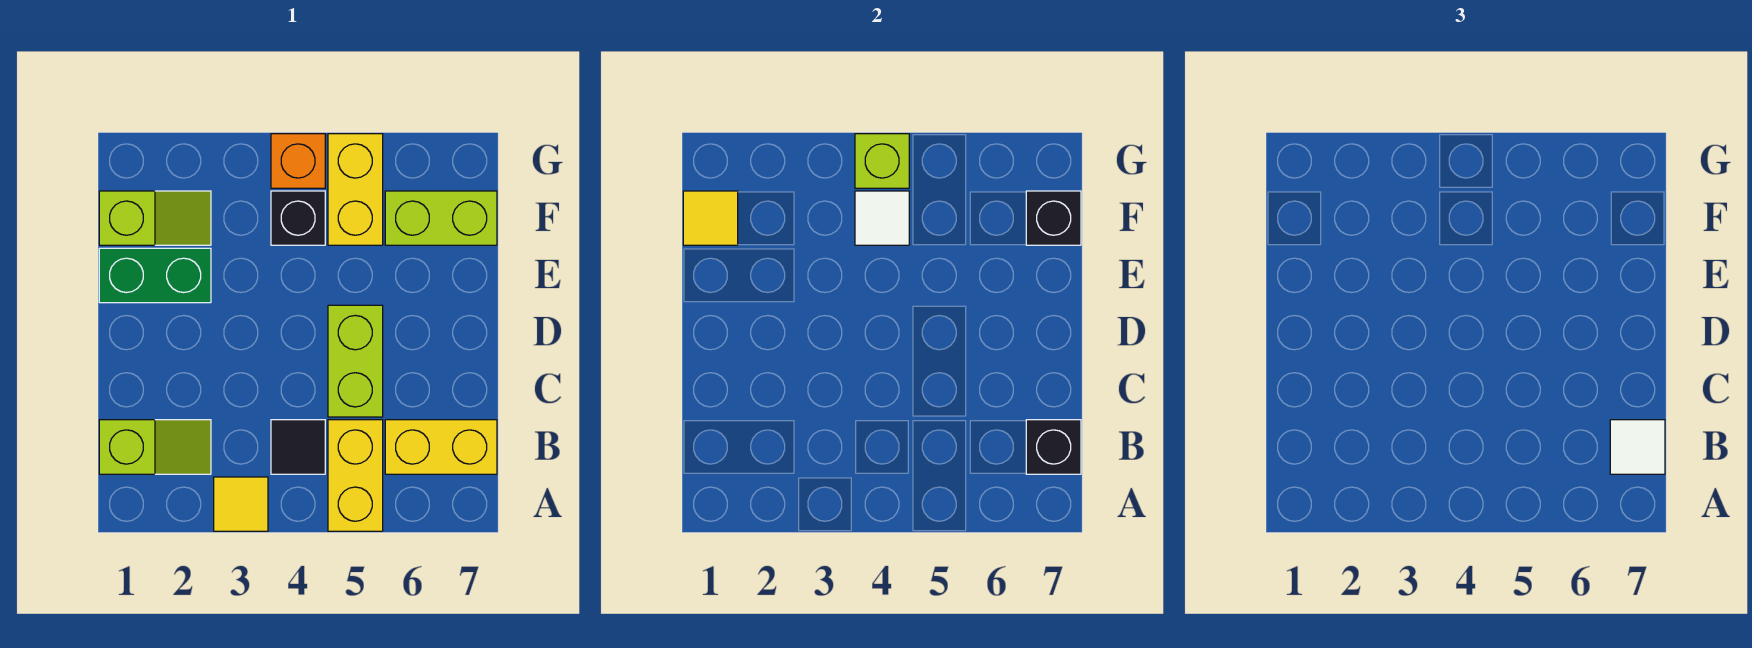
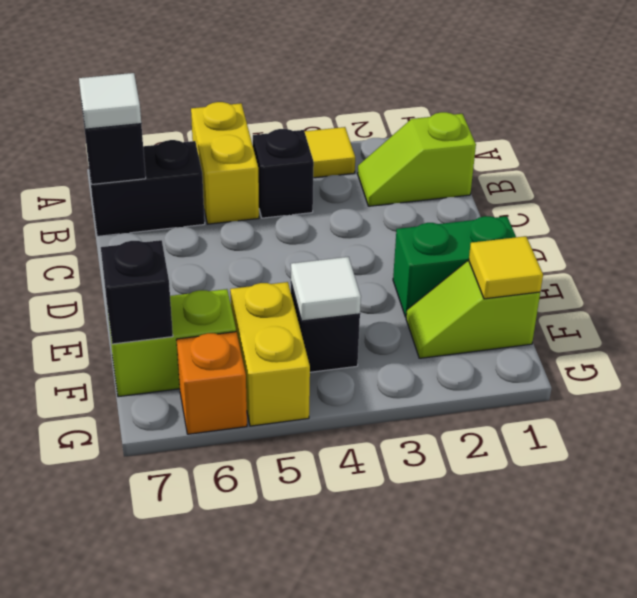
black 1x1 tile [271,420,325,474] -> black 1x1 brick [253,129,314,218]
yellow 1x2 brick [385,420,497,474] -> black 1x2 brick [88,140,205,236]
lime 1x2 brick [328,305,383,417] -> none
orange 1x1 brick [271,134,325,188] -> orange 1x1 brick moved to [176,332,247,434]
lime 1x1 brick [855,134,909,188] -> none

